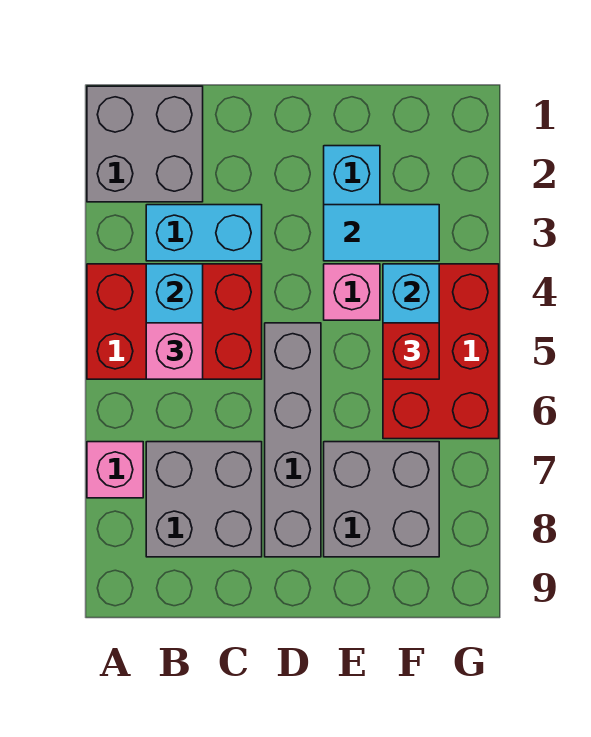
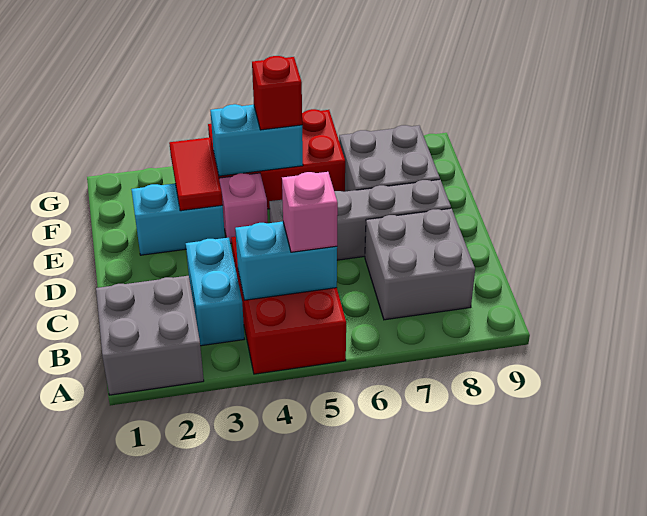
pink 1x1 brick [87,442,143,498] -> none
cyan 1x2 tile [324,205,439,261] -> red 1x2 tile [169,137,223,211]

